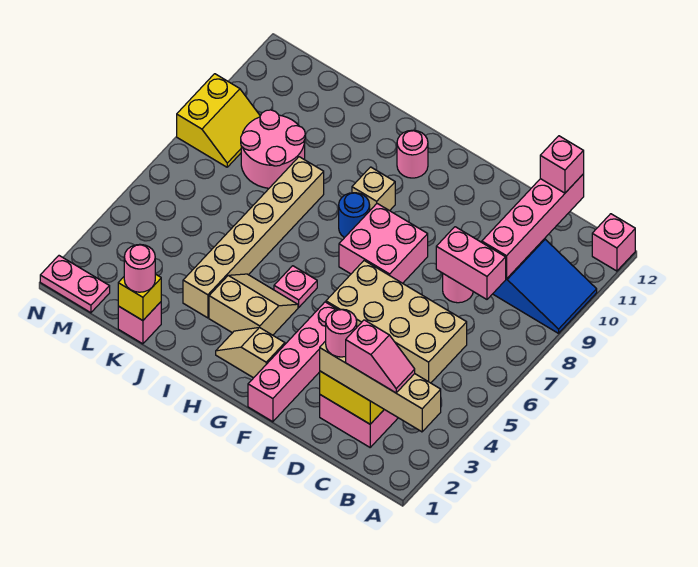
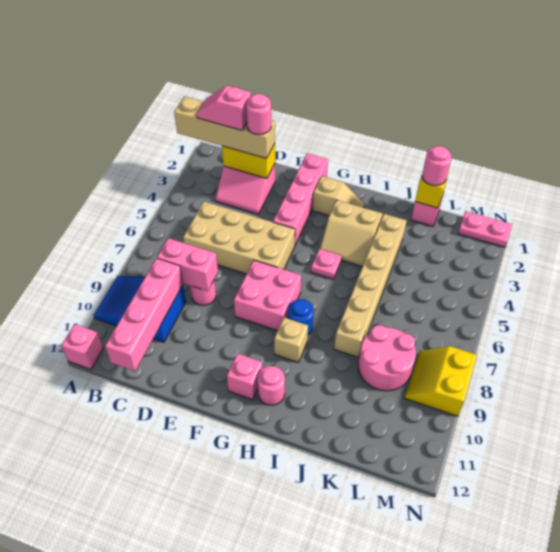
pink 1x1 brick [540,136,584,193] -> pink 1x1 brick moved to [227,354,262,400]

